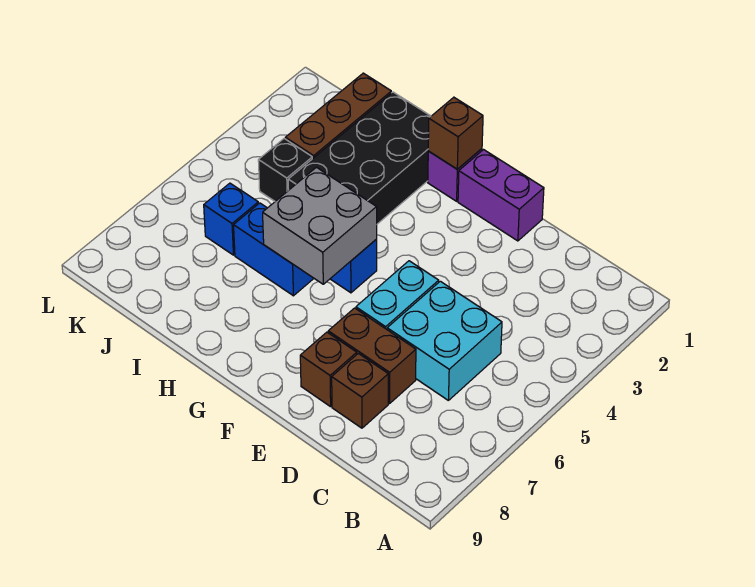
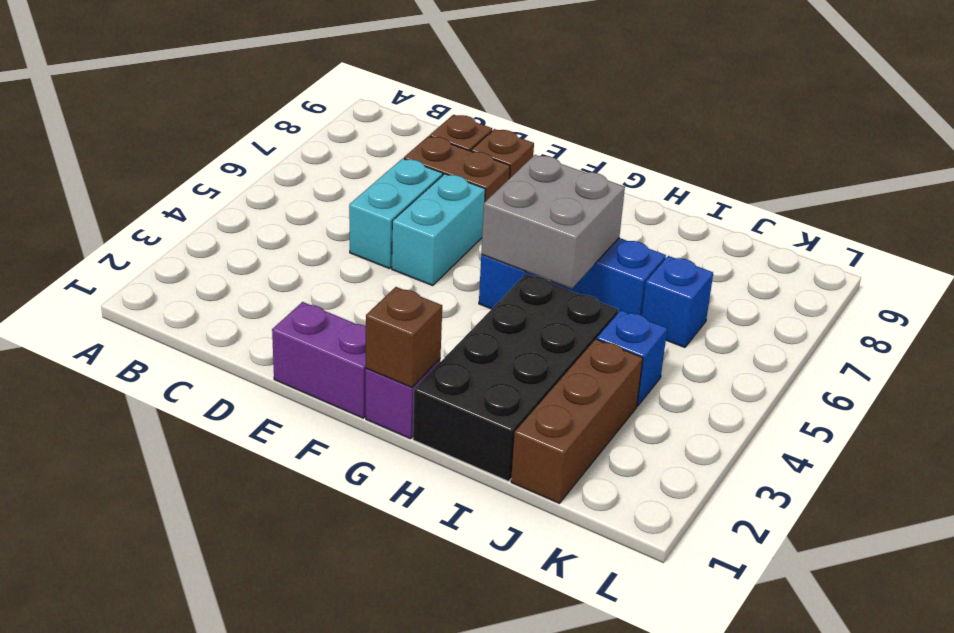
cyan 2x2 brick [387,281,502,400] -> cyan 1x2 brick [349,158,443,269]
black 1x1 brick [258,139,312,201] -> blue 1x1 brick [597,310,667,406]

